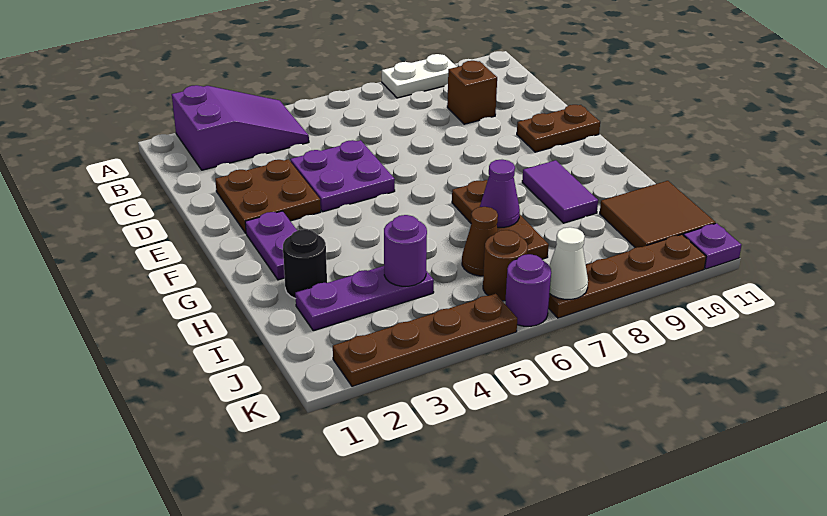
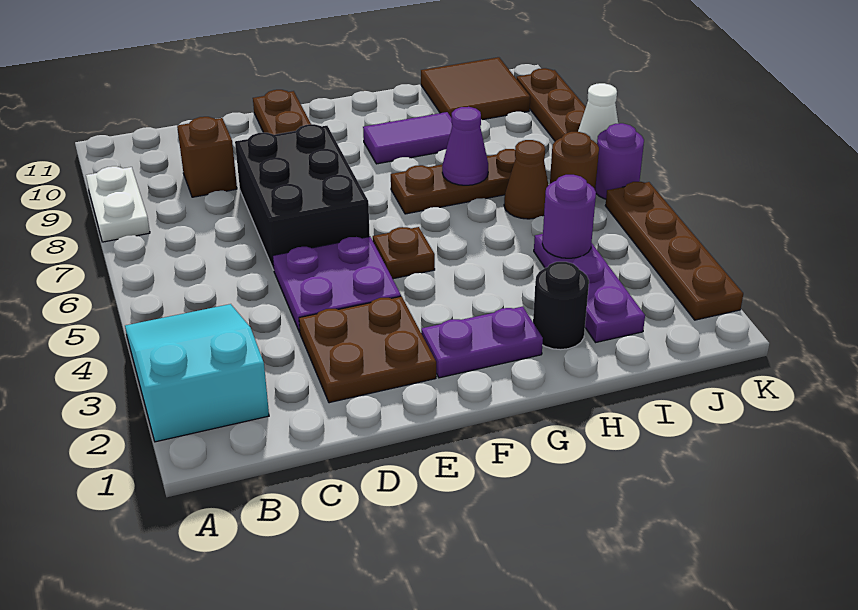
purple 2x3 slope [172,85,309,170] -> cyan 2x3 slope [125,304,269,442]
none -> black 2x3 brick [235,124,370,270]
none -> brown 1x1 plate [373,227,435,279]
purple 1x1 plate [683,223,741,269] -> none

